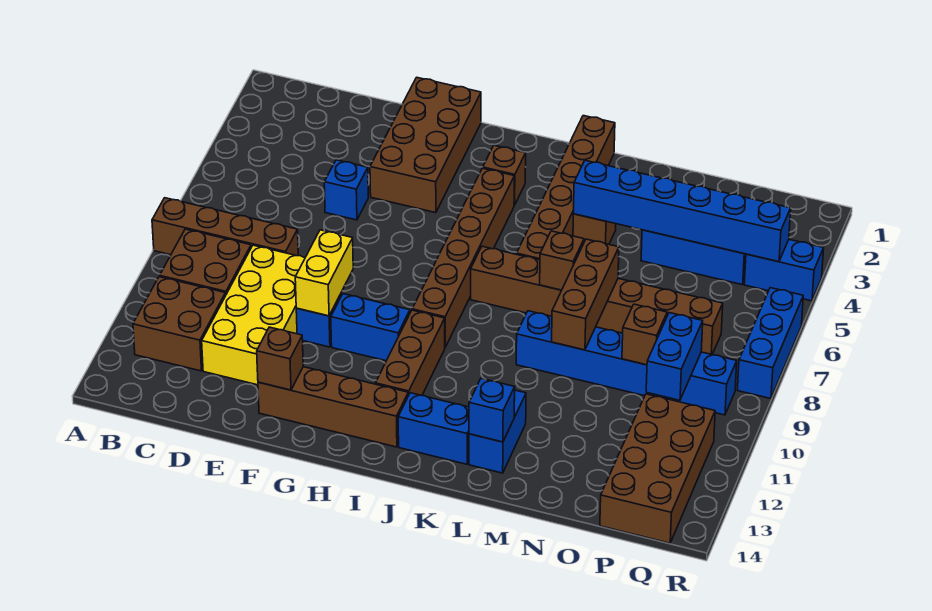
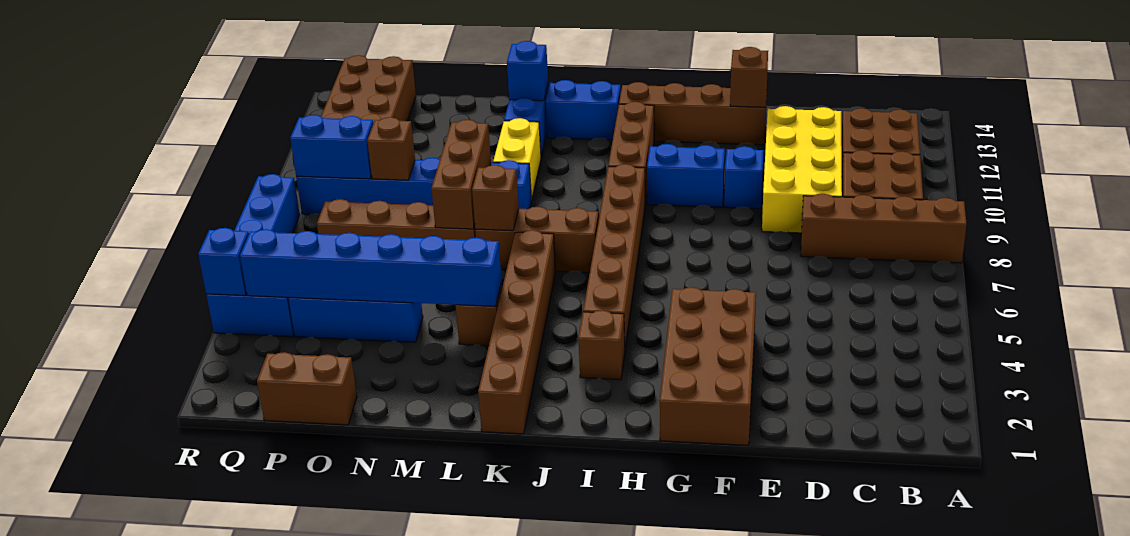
blue 1x1 brick [324,160,368,220] -> blue 1x1 brick moved to [198,228,249,296]
yellow 1x2 brick [295,230,353,316] -> yellow 1x2 brick moved to [493,118,541,200]
none -> brown 1x2 brick [257,352,357,425]
blue 1x2 brick [646,313,703,400] -> blue 1x2 brick turned to [290,115,373,179]

